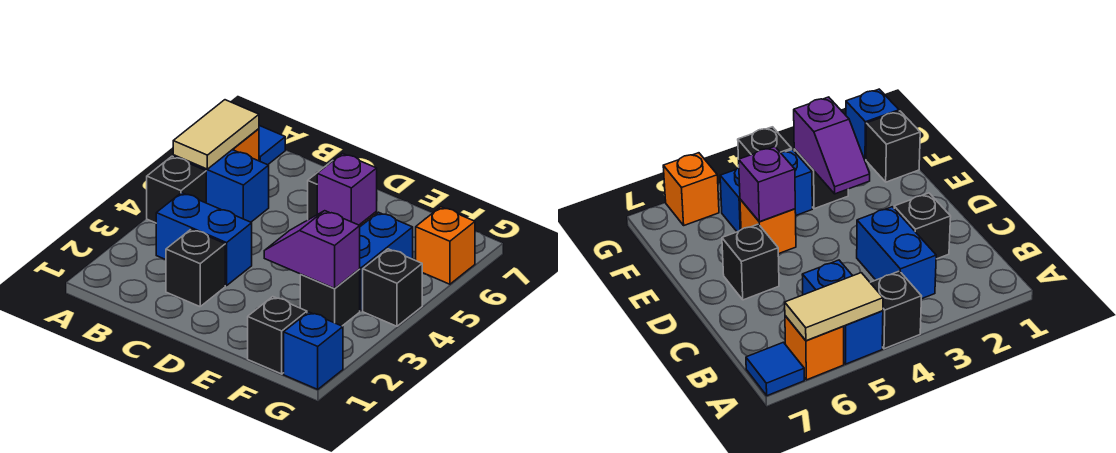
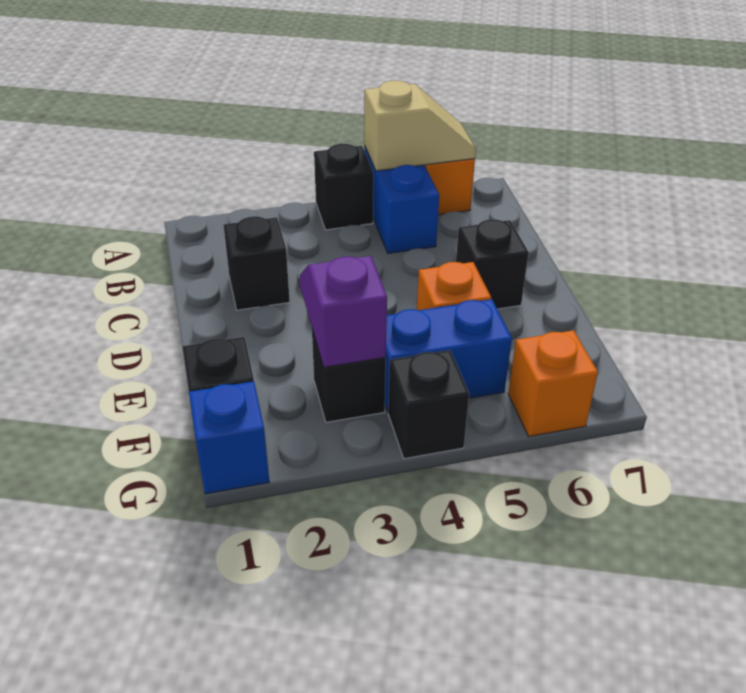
tan 1x2 tile [173,100,259,169] -> tan 1x2 slope [364,81,476,171]
blue 1x1 tile [259,126,285,165] -> none
blue 1x2 brick [156,193,252,286] -> none
purple 1x1 brick [317,154,377,225] -> none

